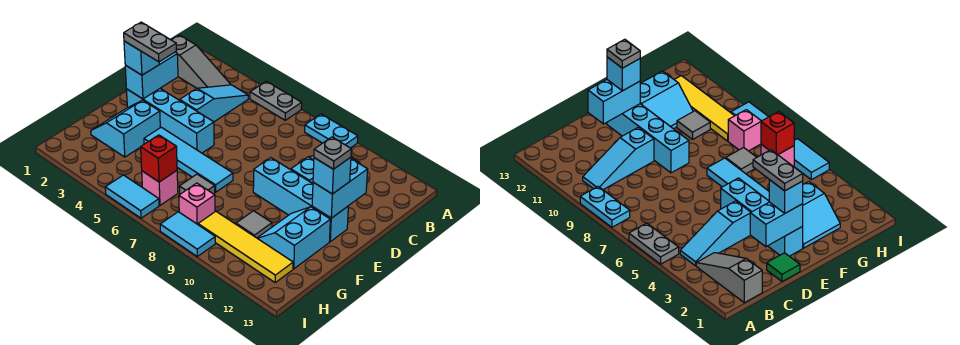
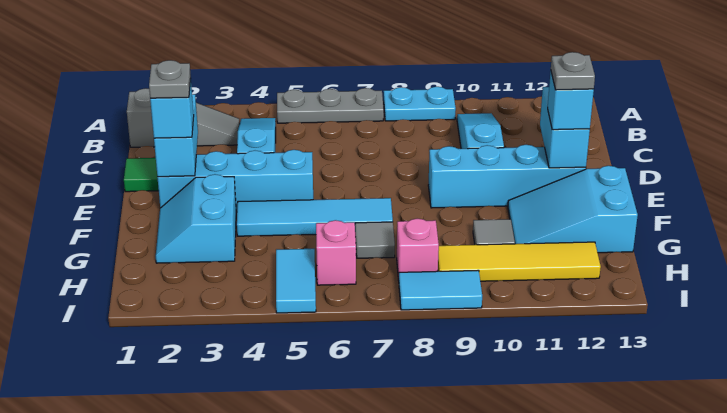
grey 1x2 plate [250,81,302,120] -> grey 1x3 plate [277,88,384,123]
grey 1x2 plate [124,22,176,62] -> grey 1x1 plate [149,60,191,99]
cyan 2x2 slope [258,207,330,269] -> cyan 2x3 slope [508,166,638,253]
red 1x1 brick [141,135,177,182] -> none
cyan 1x2 tile [105,175,159,218] -> cyan 1x2 tile turned to [276,249,316,313]

